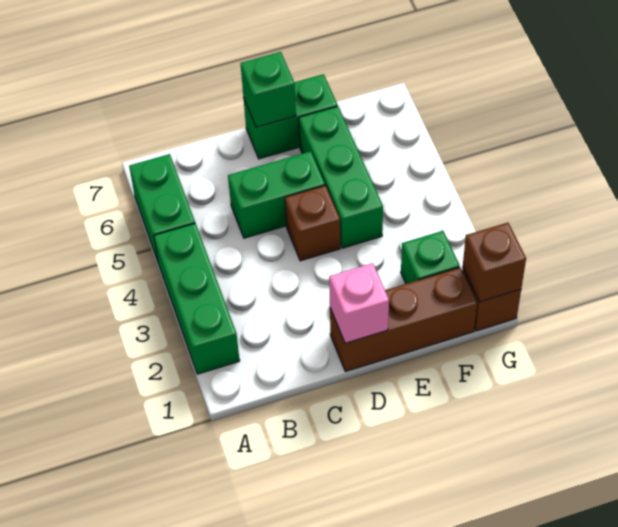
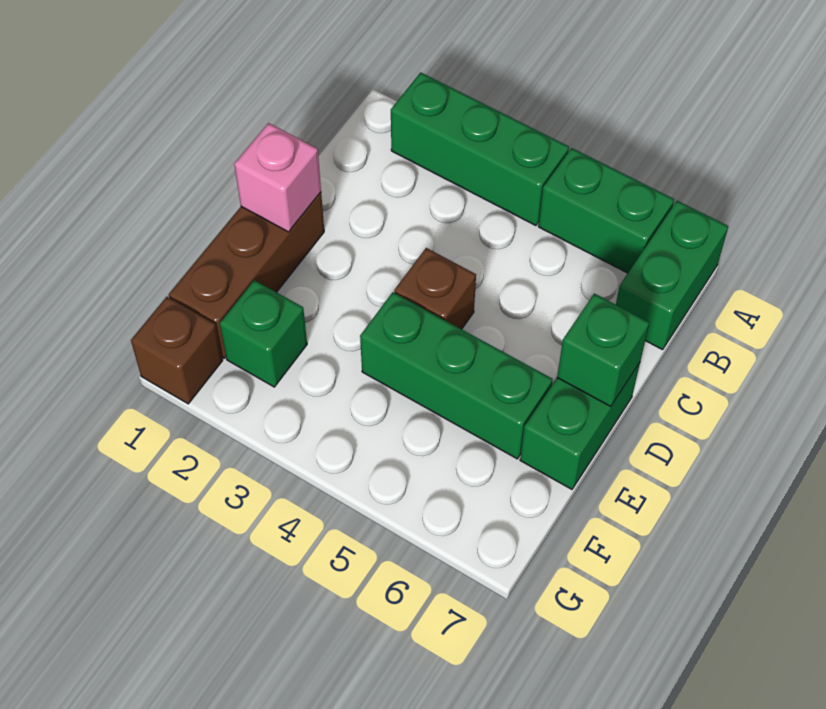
green 1x2 brick [228,151,325,238] -> green 1x2 brick moved to [616,201,728,350]
brown 1x1 brick [463,223,526,302] -> none

